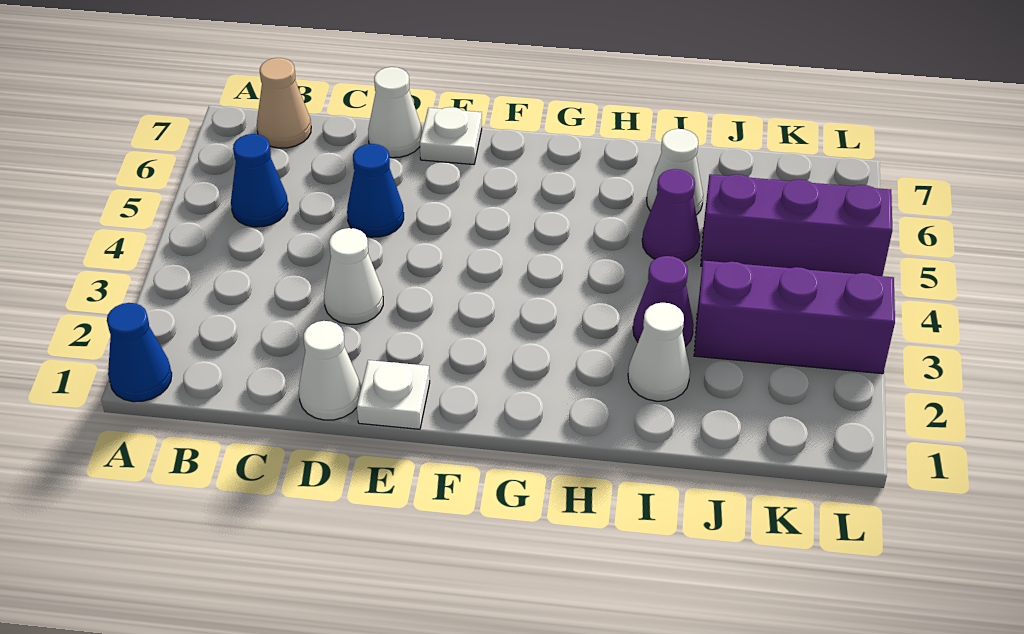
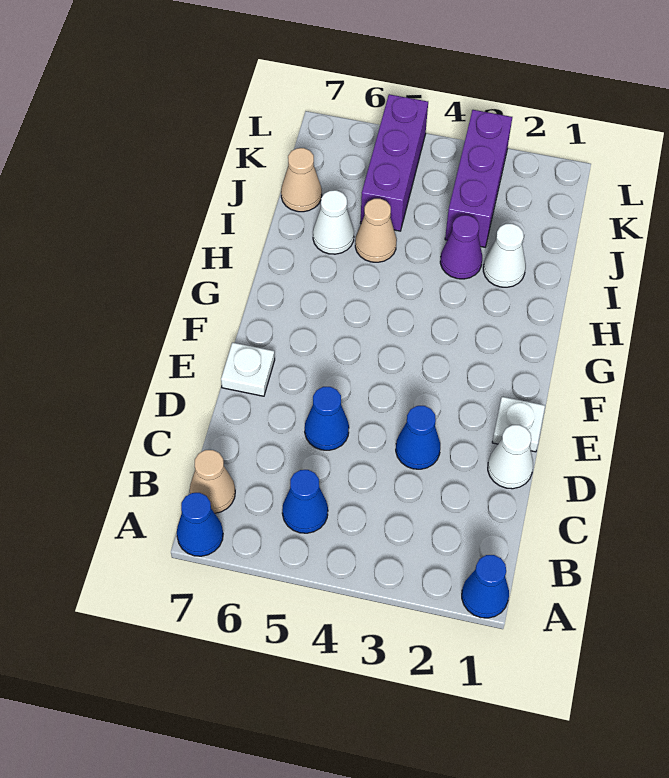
none -> blue 1x1 cone [177,493,223,556]
white 1x1 cone [324,228,383,324] -> blue 1x1 cone [396,406,440,469]
white 1x1 cone [368,67,422,158] -> none
purple 1x1 cone [642,169,700,262] -> tan 1x1 cone [355,199,397,262]
none -> tan 1x1 cone [281,148,322,212]

